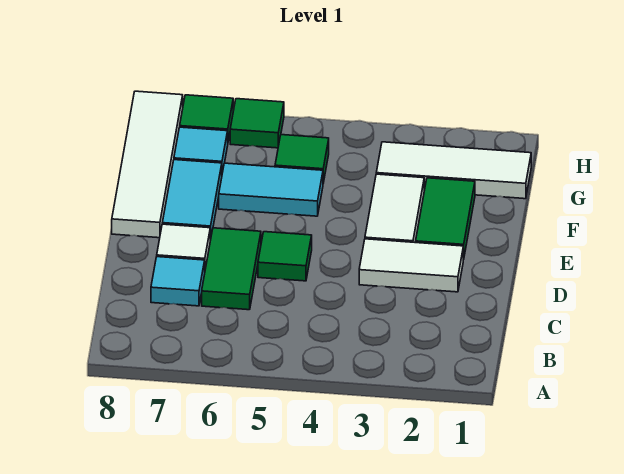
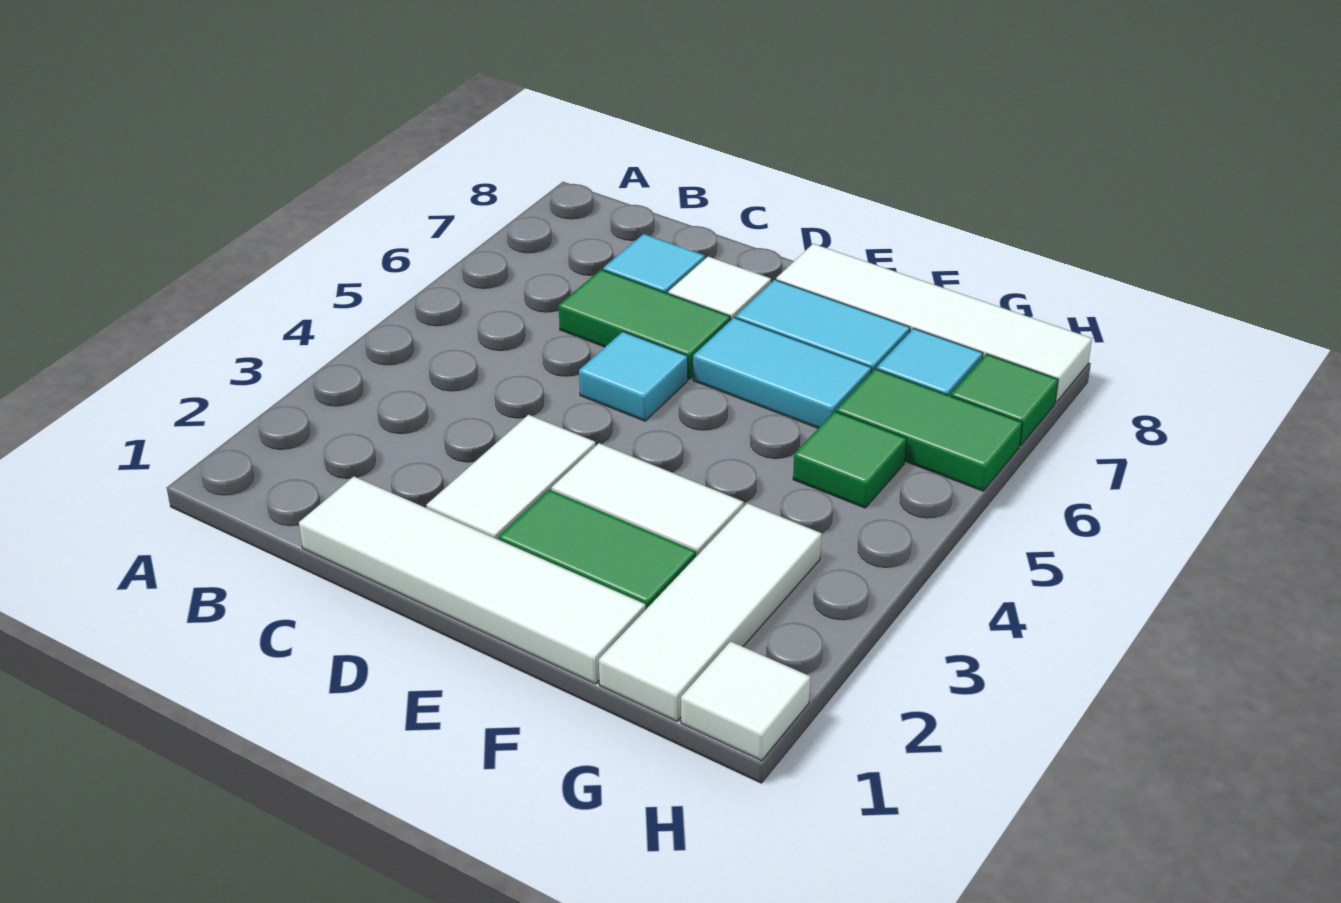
none -> white 1x4 tile [299,476,646,684]
green 1x1 tile [258,232,312,281] -> cyan 1x1 tile [579,332,688,421]
cyan 1x2 tile [219,163,323,216] -> cyan 1x2 tile turned to [693,318,872,428]
none -> white 1x1 tile [681,641,810,761]
green 1x1 tile [230,99,284,148] -> green 1x2 tile [837,369,1022,491]

